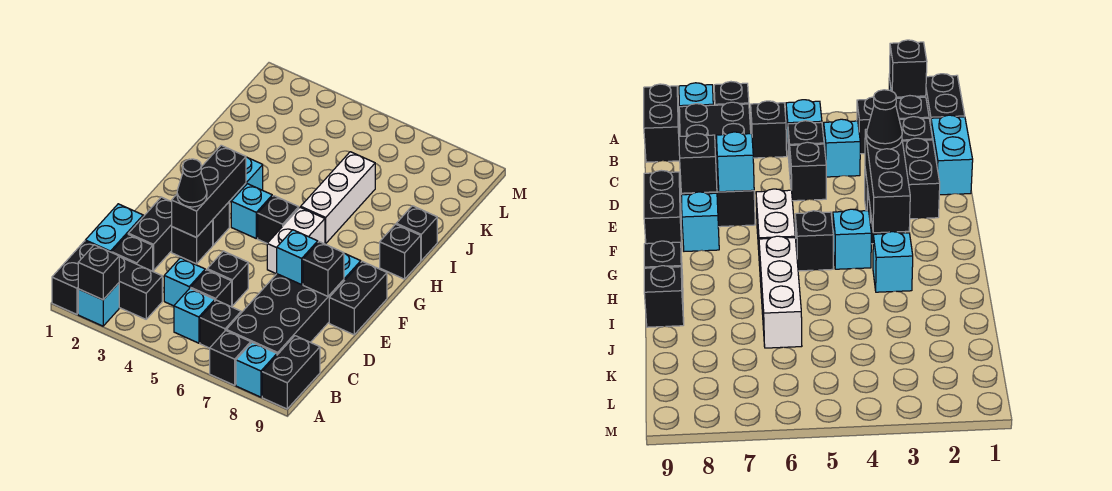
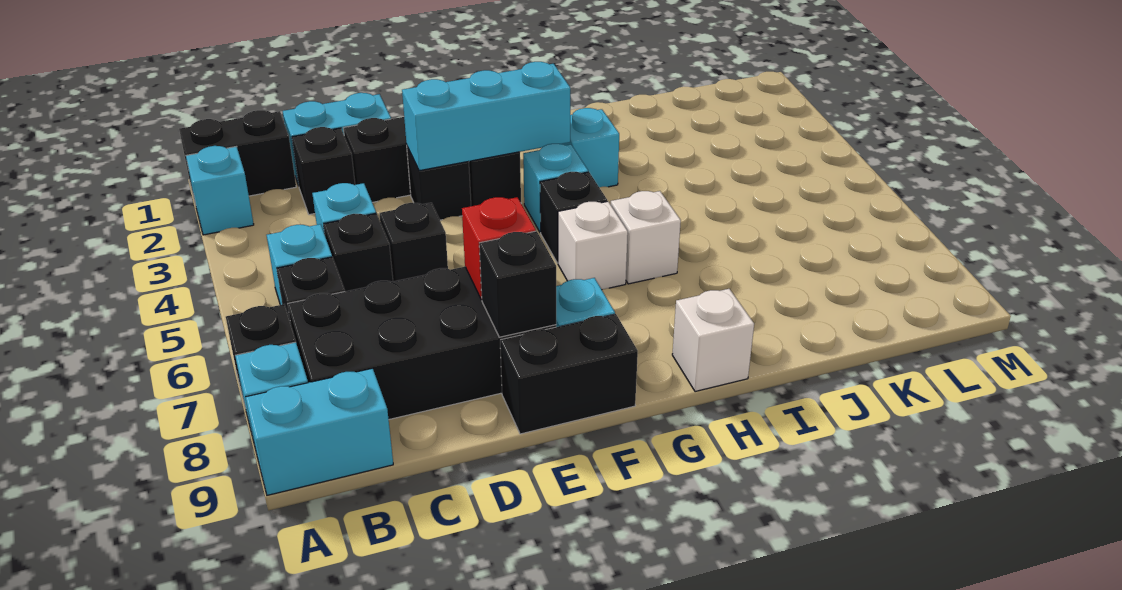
black 1x1 brick [78,245,119,300] -> none
black 1x2 brick [262,336,320,409] -> cyan 1x2 brick [245,368,393,495]
black 1x2 brick [119,257,162,319] -> none
black 1x3 brick [172,145,246,237] -> cyan 1x3 brick [402,62,570,171]
black 1x1 cone [177,159,207,207] -> none
cyan 1x1 brick [277,230,318,285] -> red 1x1 brick [462,197,536,300]
white 1x2 brick [267,207,325,274] -> white 1x1 brick [558,201,628,289]
white 1x3 brick [301,152,375,244] -> white 1x1 brick [611,191,681,284]
black 1x1 brick [380,224,421,279] -> white 1x1 brick [672,289,754,392]
black 1x1 brick [396,206,437,260] -> none

